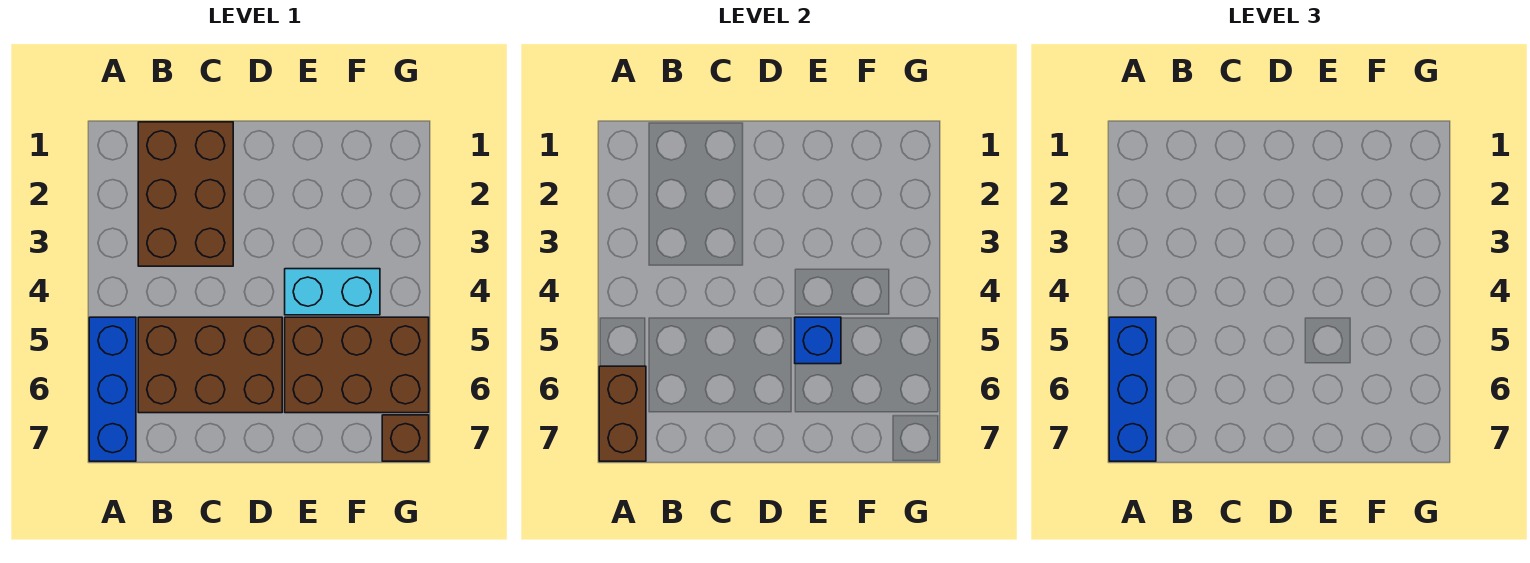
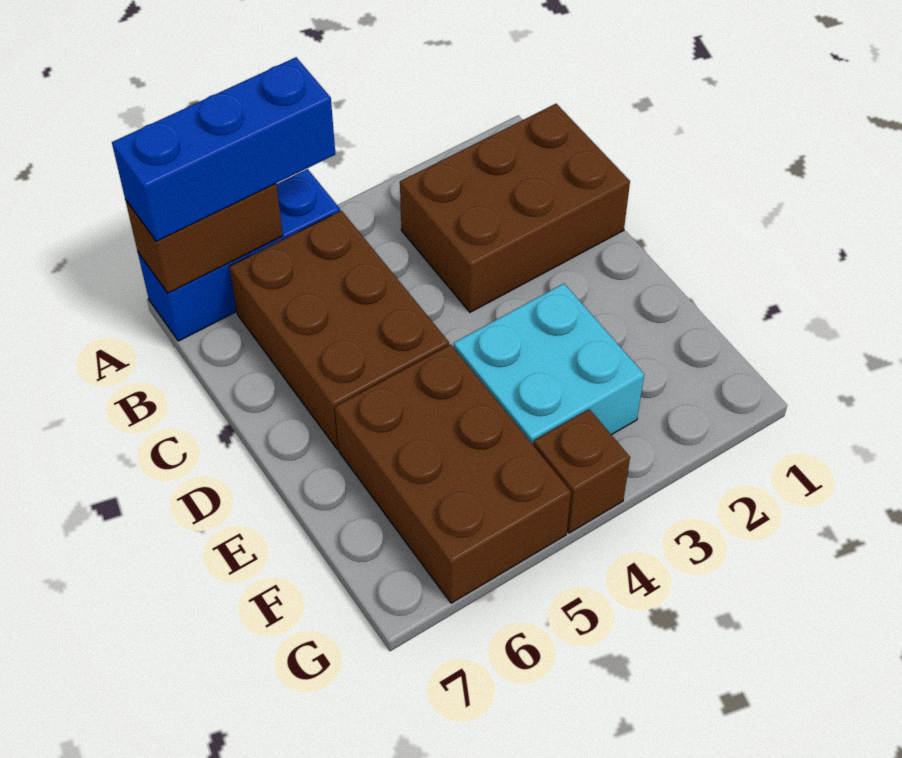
cyan 1x2 brick [285,269,380,315] -> cyan 2x2 brick [454,284,644,444]
blue 1x1 brick [795,317,841,364] -> none
brown 1x1 brick [382,415,429,461] -> brown 1x1 brick moved to [533,409,630,533]

